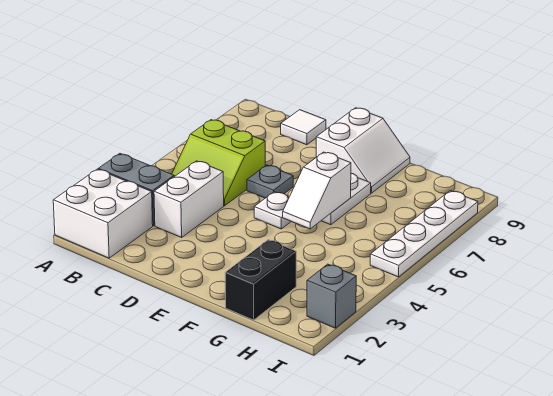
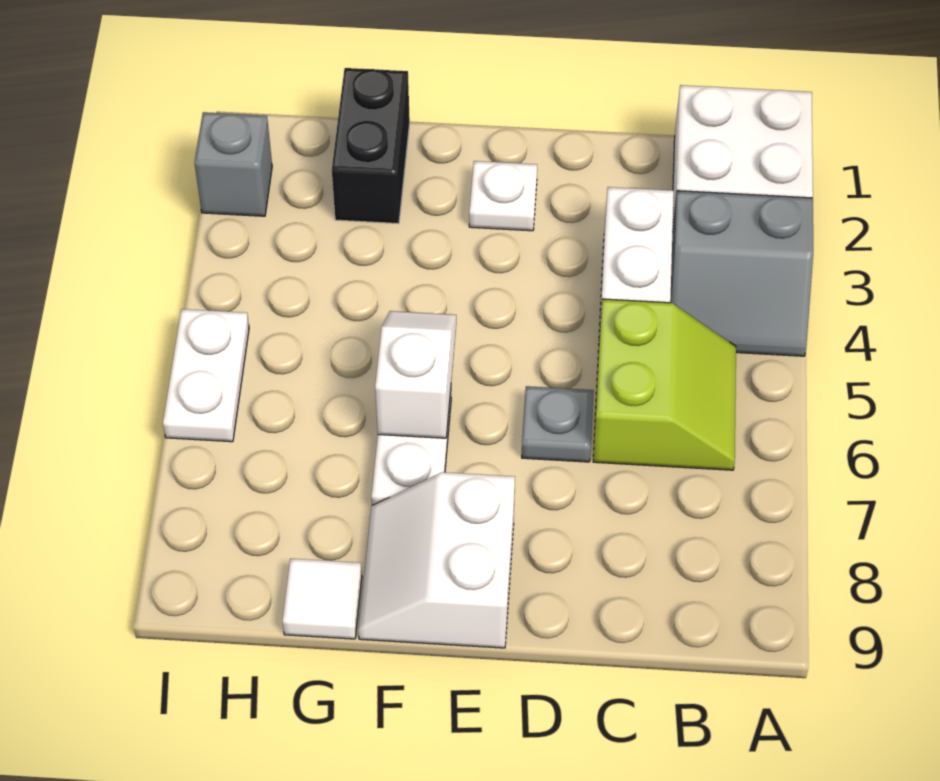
lime 2x2 slope [172,120,265,206] -> lime 2x2 slope turned to [593,299,736,470]
white 1x1 tile [281,110,326,145] -> white 1x1 tile moved to [283,559,362,639]
white 1x1 plate [254,192,291,229] -> white 1x1 plate moved to [469,161,537,231]
white 1x4 plate [370,191,478,277] -> white 1x2 plate [163,309,249,442]

